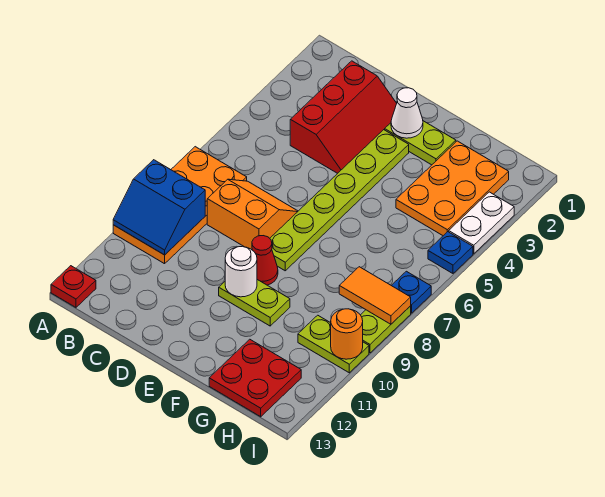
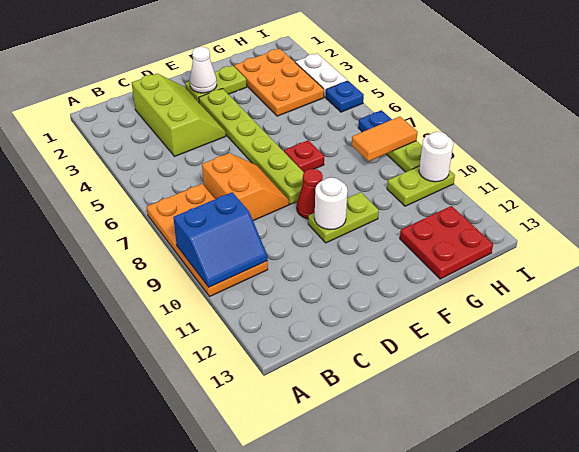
red 1x1 plate [51,266,96,307] -> red 1x1 plate moved to [284,140,324,172]
red 2x3 slope [290,61,397,173] -> lime 2x3 slope [132,74,226,156]
orange 2x2 slope [207,179,298,250] -> orange 2x2 slope turned to [202,153,289,221]
orange 1x1 round brick [331,309,363,359] -> white 1x1 round brick [419,132,453,182]

